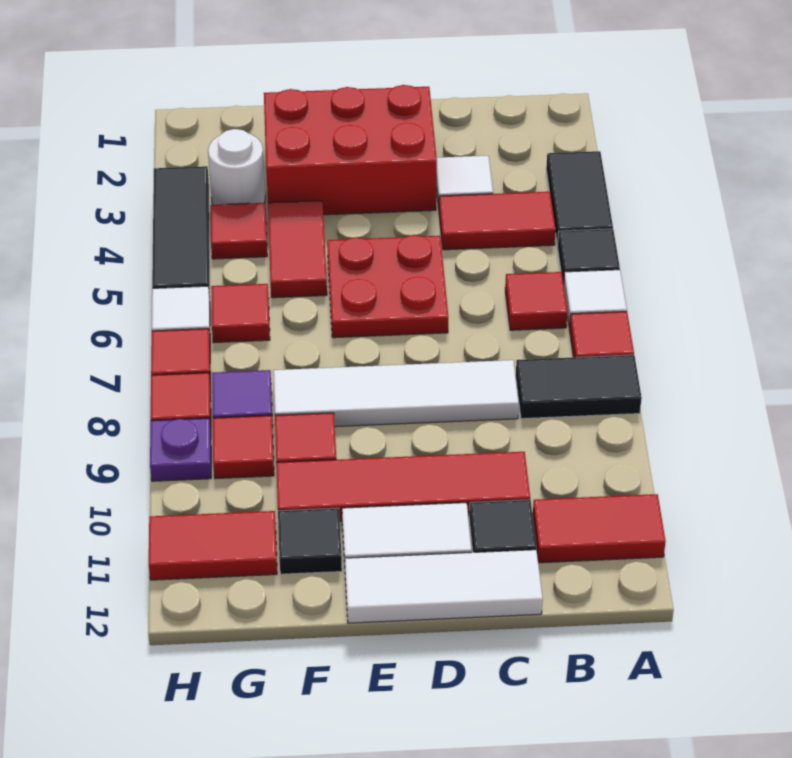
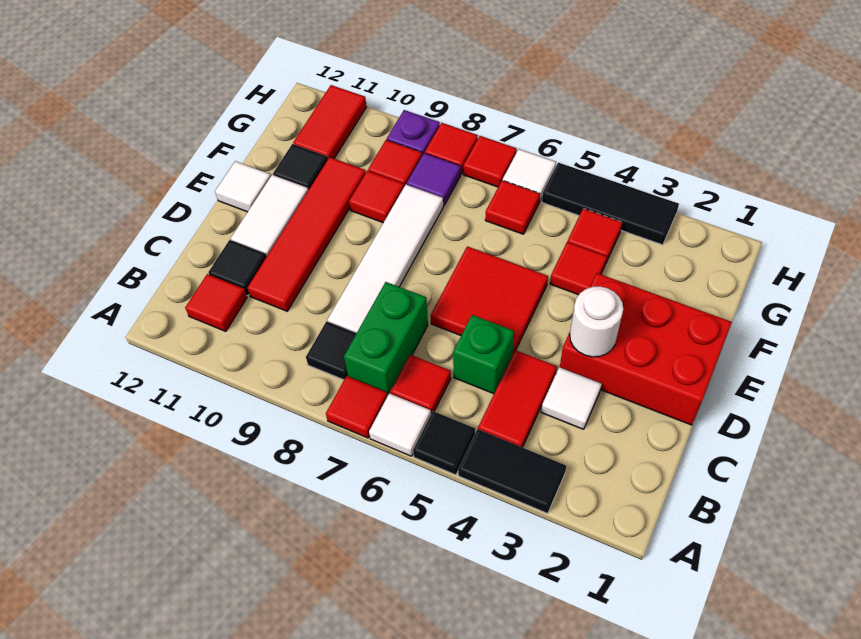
black 1x2 tile [516,355,642,419] -> black 1x1 tile [306,321,357,380]
red 1x2 tile [533,494,666,563] -> red 1x1 tile [185,274,247,331]
none -> green 1x2 brick [344,282,428,395]
none -> green 1x1 brick [453,315,514,394]
white 1x3 tile [345,550,543,623] -> white 1x1 tile [215,161,271,212]
red 2x3 brick [264,85,437,215] -> red 2x3 brick turned to [560,273,732,425]
red 2x2 plate [327,235,448,338] -> red 2x2 tile [431,246,548,353]
red 1x2 tile [268,201,327,298] -> red 1x1 tile [550,242,607,295]
white 1x1 round brick [208,129,265,205] -> white 1x1 round brick moved to [570,286,623,357]

